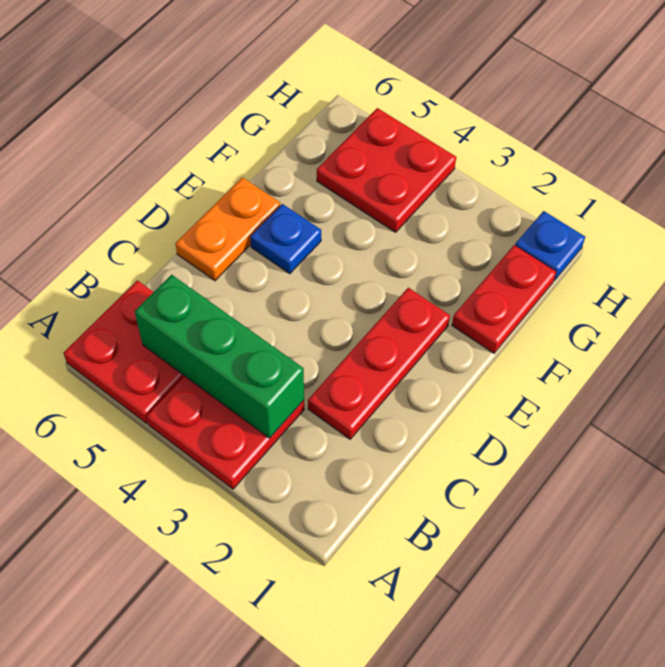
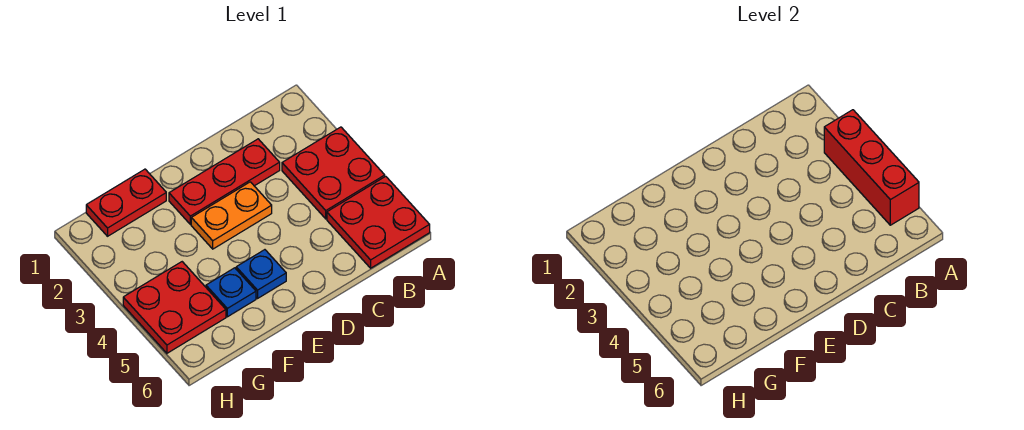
none -> red 1x3 brick [824,110,919,225]
green 1x3 brick [135,275,304,438] -> none
orange 1x2 plate [175,178,281,281] -> orange 1x2 plate moved to [191,182,272,249]
blue 1x1 plate [515,211,585,281] -> blue 1x1 plate moved to [206,268,256,317]

